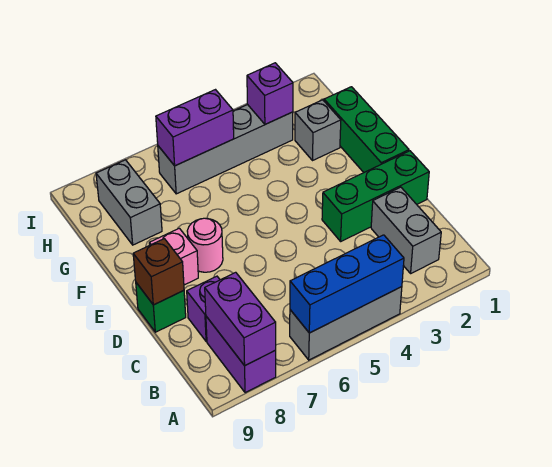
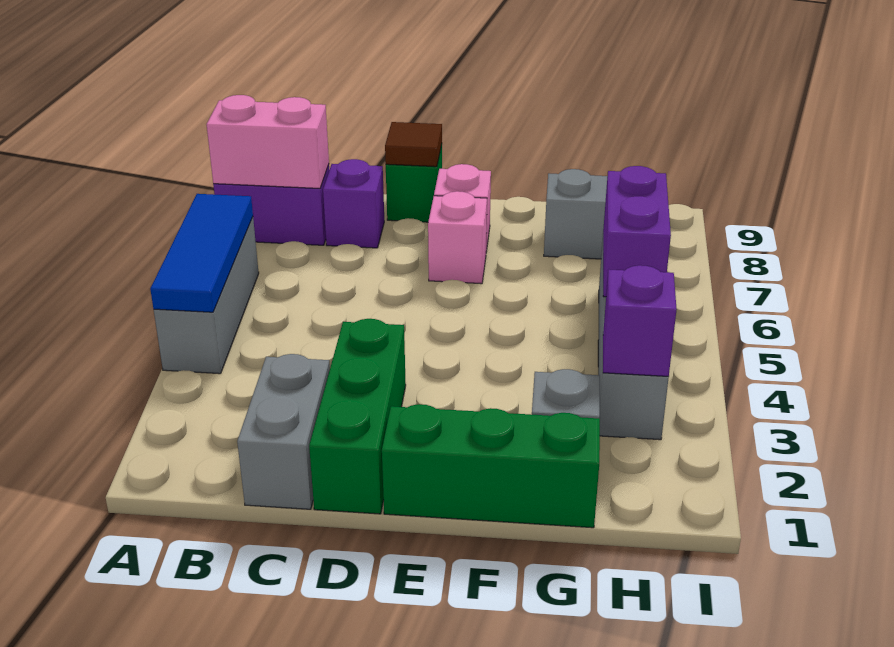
blue 1x3 brick [290,235,404,333] -> blue 1x3 tile [150,194,253,312]
purple 1x2 brick [205,272,276,366] -> pink 1x2 brick [207,95,329,188]
grey 1x2 brick [371,187,441,273] -> grey 1x2 brick turned to [237,354,330,509]
brown 1x1 brick [133,239,184,305] -> brown 1x1 tile [385,122,442,167]
pink 1x1 round brick [187,218,223,272] -> pink 1x1 brick [428,191,487,284]

